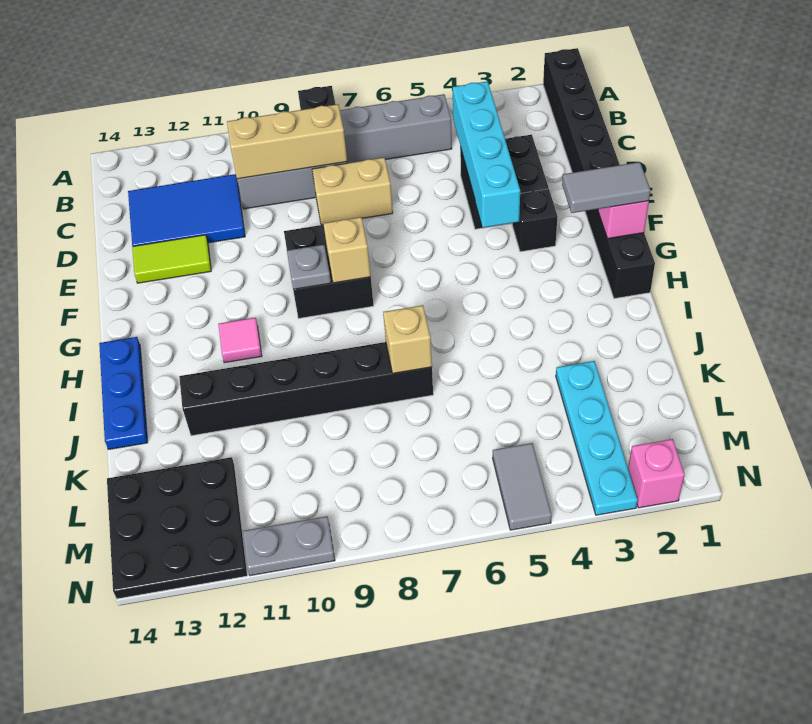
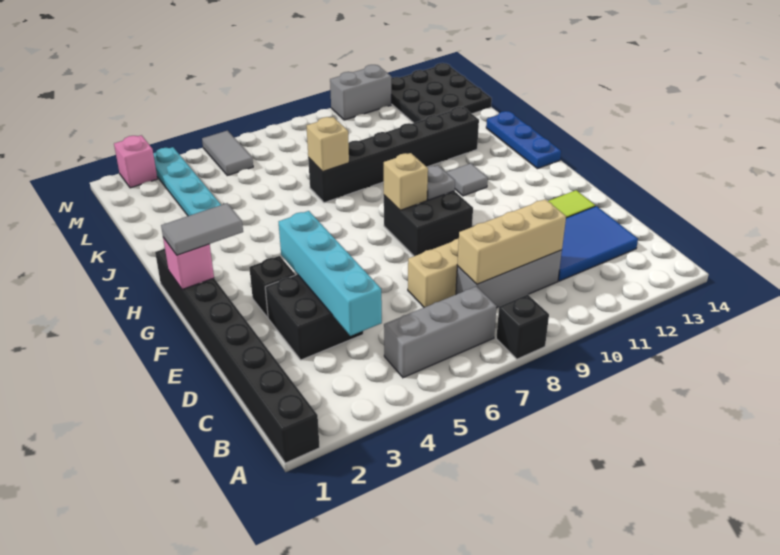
pink 1x1 tile [218,318,262,363] -> grey 1x1 tile [447,163,488,196]
grey 1x2 plate [243,516,335,576] -> grey 1x2 brick [330,65,391,120]

